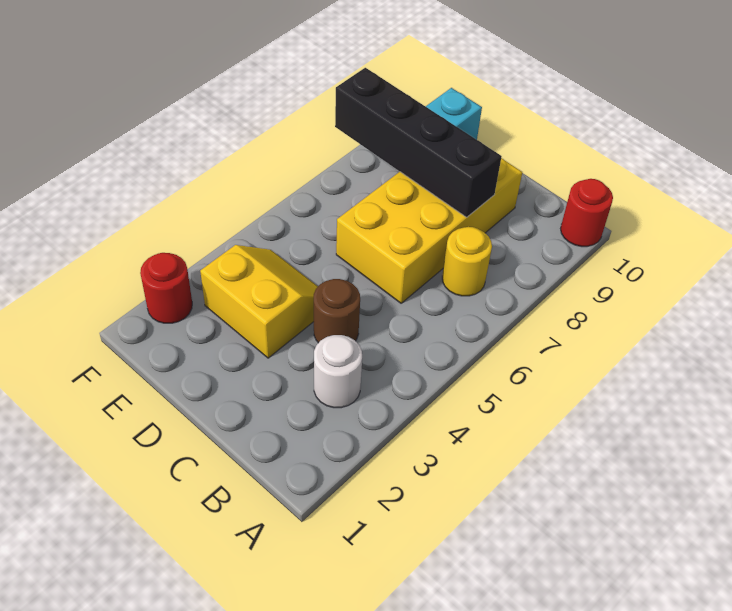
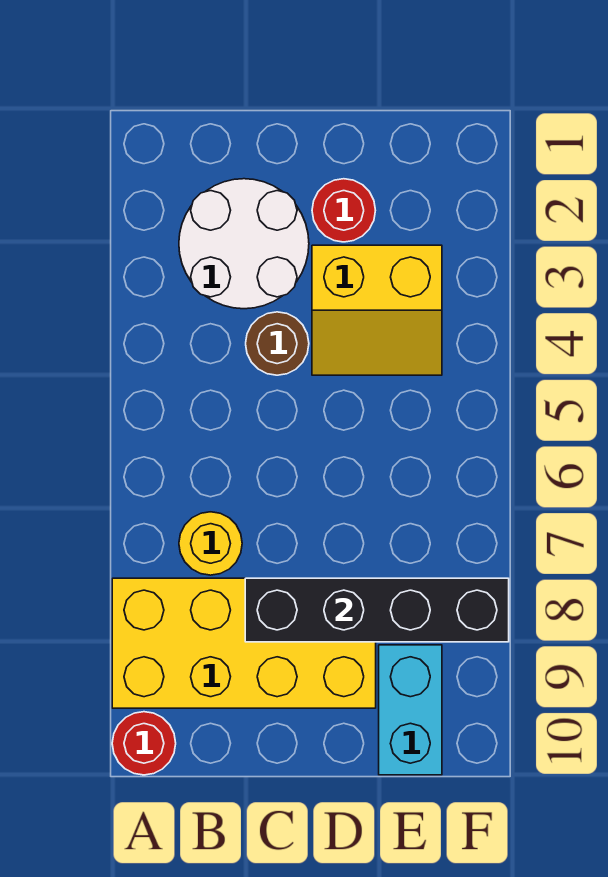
white 1x1 round brick [314,335,362,408] -> white 2x2 round brick [179,179,309,309]
yellow 2x4 brick [336,158,522,303] -> yellow 2x4 brick turned to [112,578,376,708]
red 1x1 round brick [140,253,192,323] -> red 1x1 round brick moved to [312,179,375,242]

